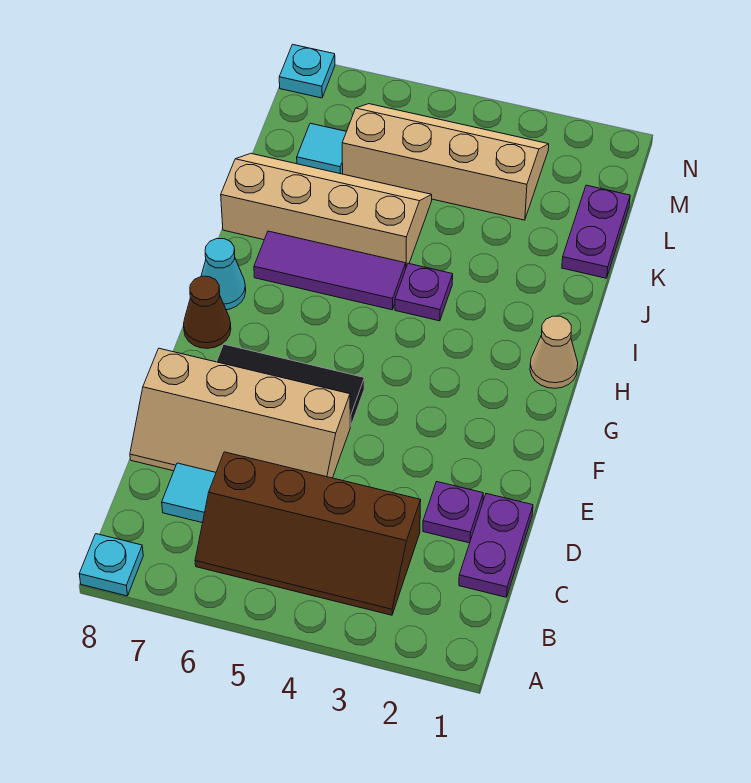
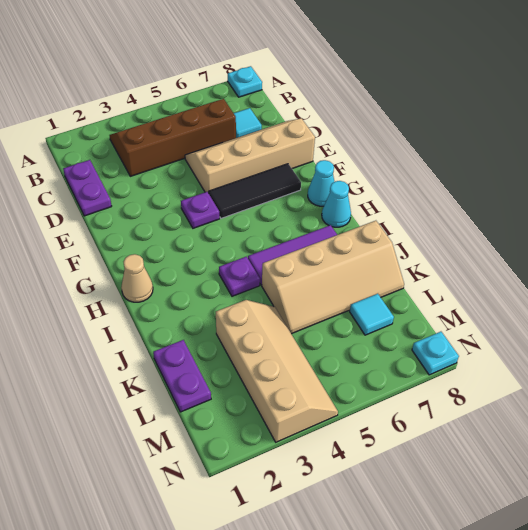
purple 1x1 plate [423,482,483,543] -> purple 1x1 plate moved to [181,192,220,228]
brown 1x1 cone [184,276,231,348] -> cyan 1x1 cone [308,160,334,206]
tan 2x4 slope [342,104,549,220] -> tan 2x4 slope turned to [216,300,338,442]

